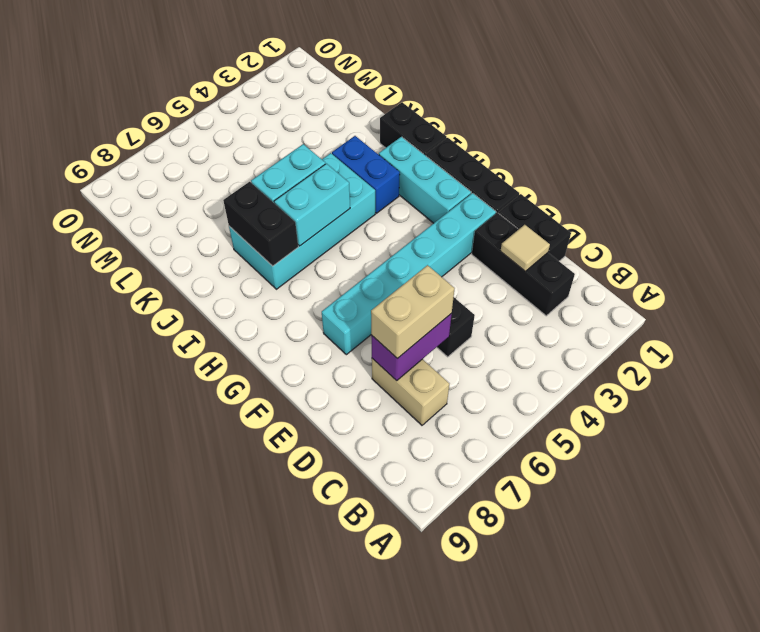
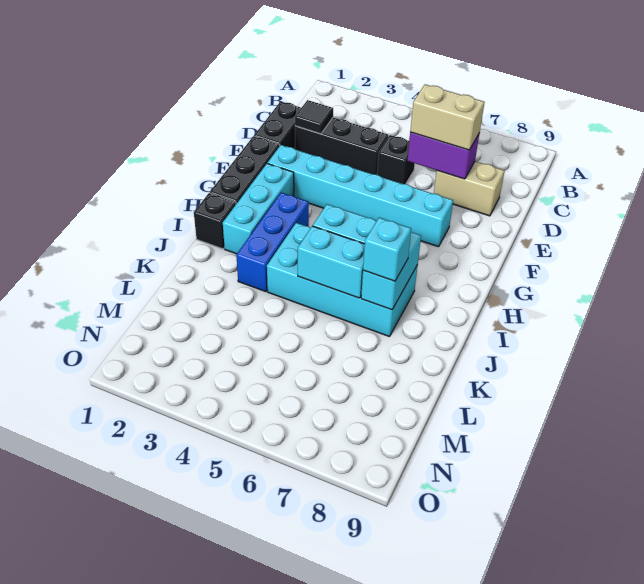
black 1x3 brick [472,213,575,316] -> black 1x3 brick turned to [295,118,388,175]
tan 1x2 brick [372,359,449,425] -> tan 1x2 brick turned to [434,161,505,216]
tan 1x1 tile [501,225,550,271] -> black 1x1 tile [295,100,333,134]
black 1x2 brick [380,102,447,156] -> black 1x1 brick [194,193,236,249]
blue 1x2 brick [332,136,400,213] -> blue 1x3 brick [236,192,309,292]
black 1x2 brick [223,182,298,266] -> cyan 1x2 brick [361,232,421,310]
none -> cyan 1x1 brick [363,218,411,281]

